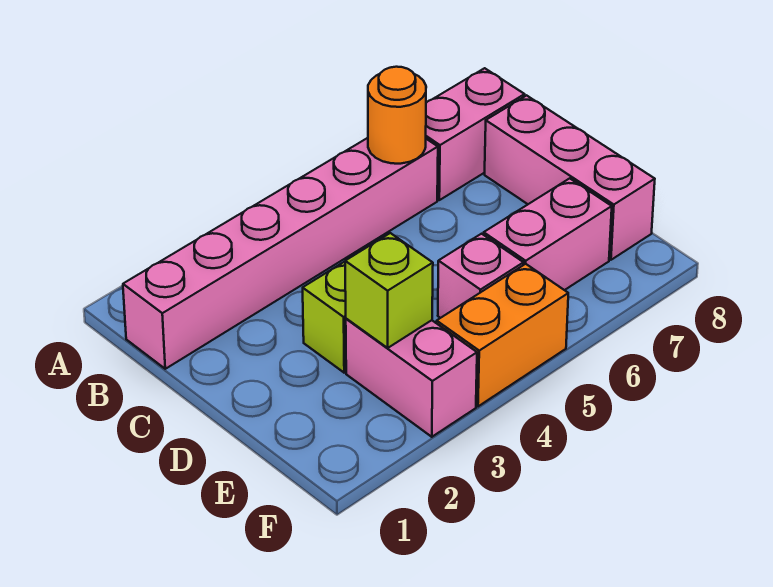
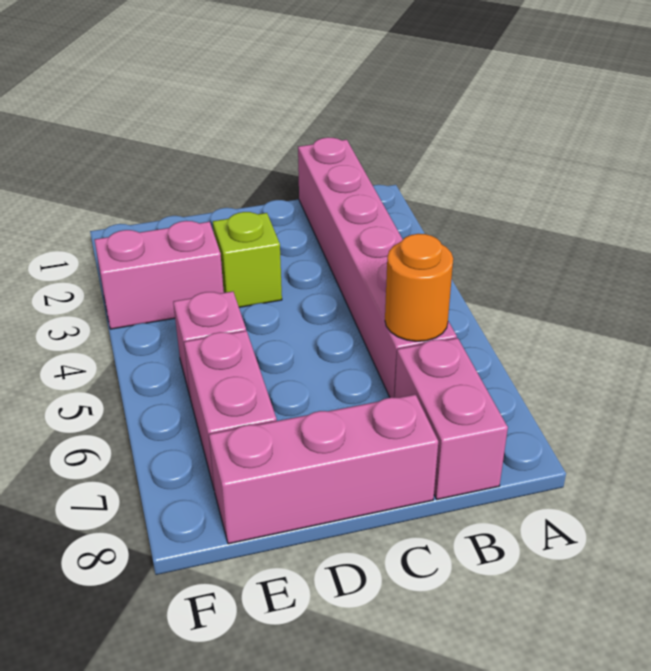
lime 1x1 brick [345,233,433,348] -> none
orange 1x2 brick [437,264,568,406] -> none

